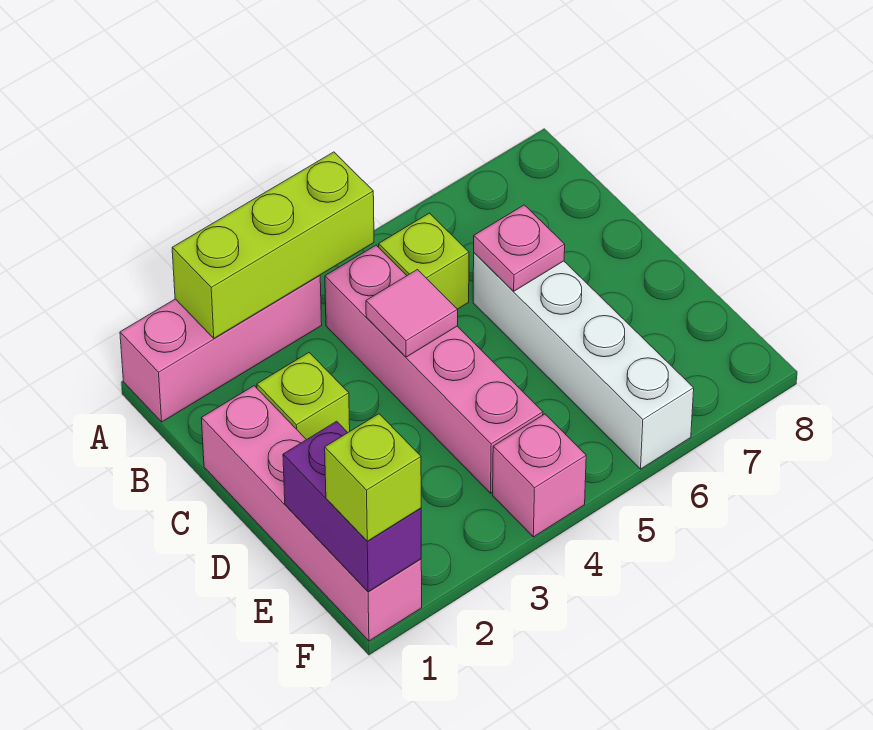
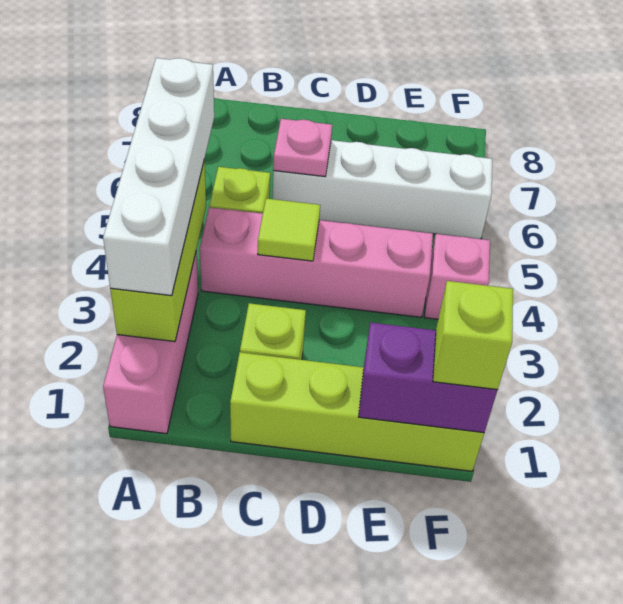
none -> white 1x4 brick [103,58,214,296]
pink 1x4 brick [202,386,422,641] -> lime 1x4 brick [230,352,484,471]
pink 1x1 tile [366,270,458,357] -> lime 1x1 tile [258,198,320,261]

